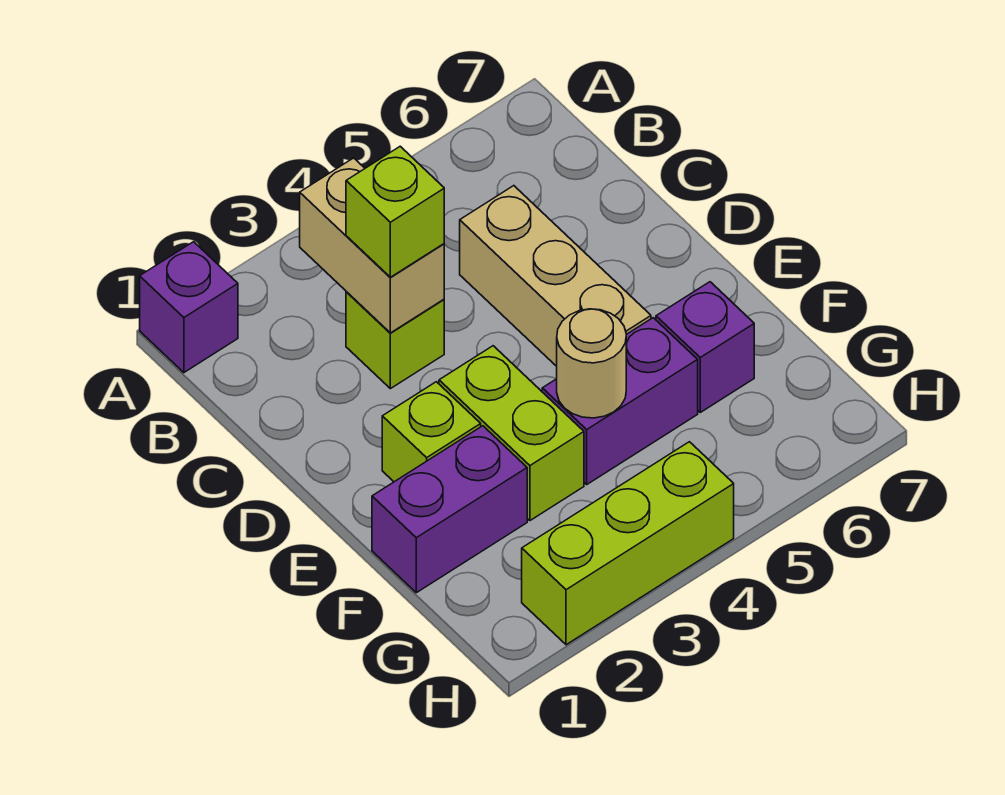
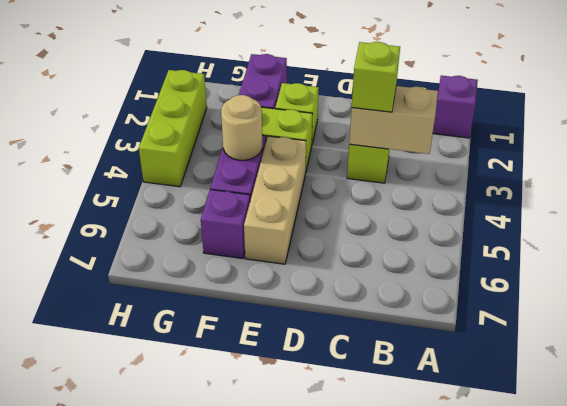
tan 1x3 brick [460,186,651,366] -> tan 1x3 brick turned to [244,136,306,264]

